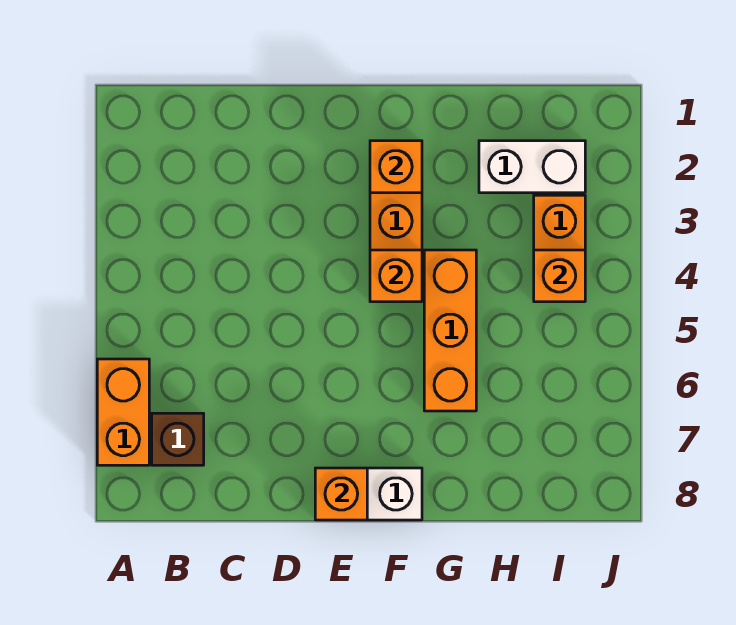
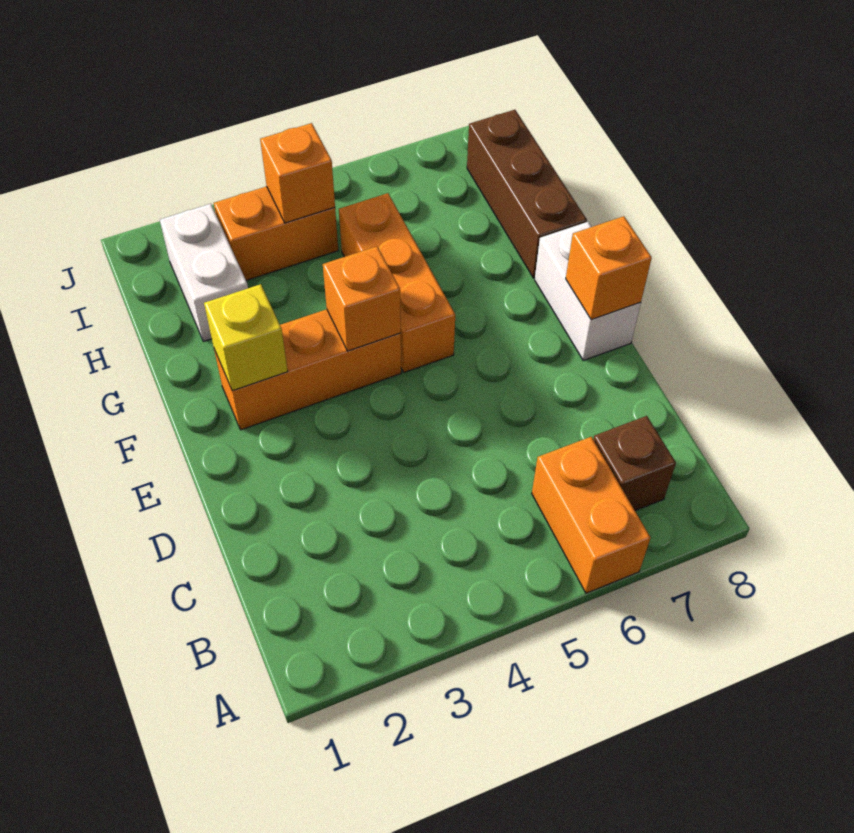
orange 1x2 brick [97,359,149,465] -> orange 1x2 brick turned to [532,437,651,593]
orange 1x1 brick [370,141,422,193] -> yellow 1x1 brick [204,284,288,391]
orange 1x3 brick [424,250,476,411] -> orange 1x3 brick turned to [339,193,455,372]
none -> brown 1x3 brick [467,110,587,278]

